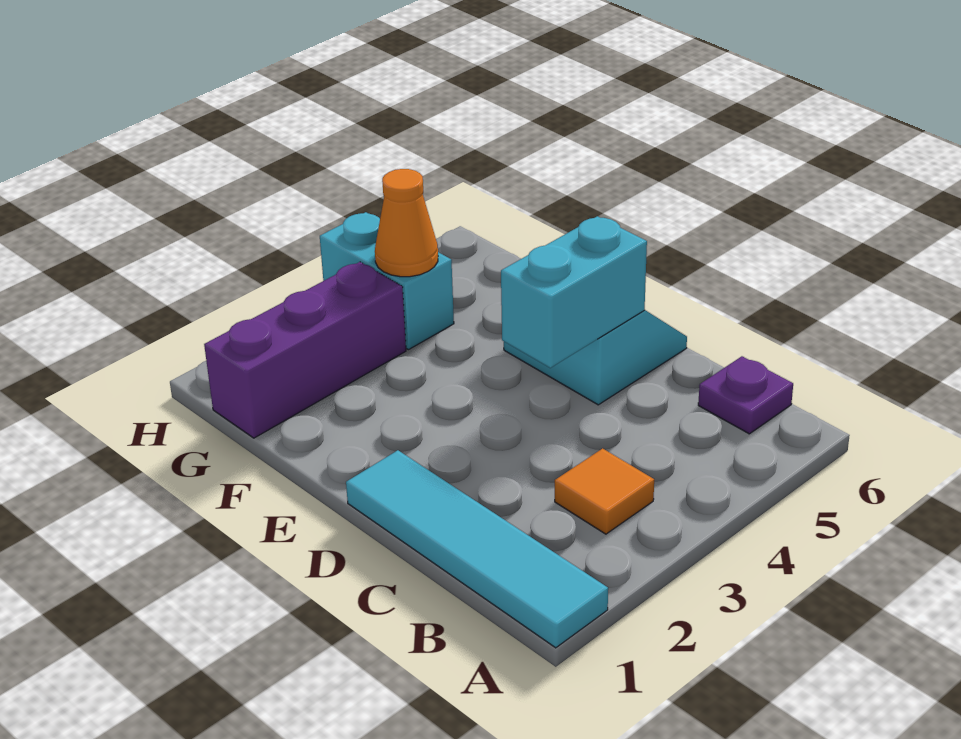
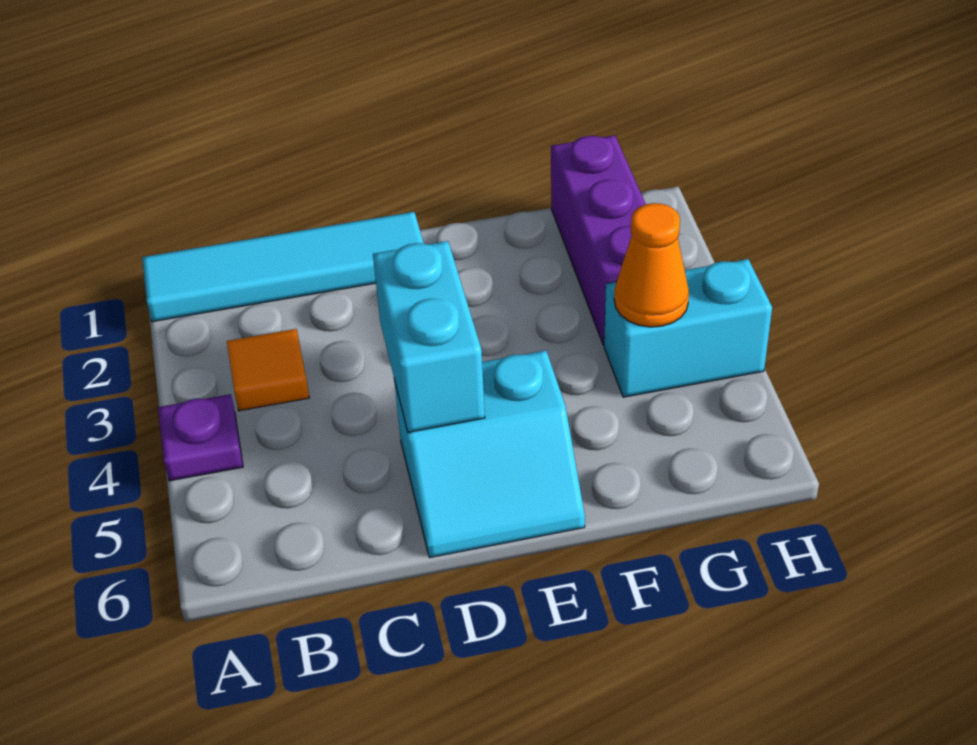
purple 1x1 plate [698,356,793,434] -> purple 1x1 plate moved to [158,394,243,481]

